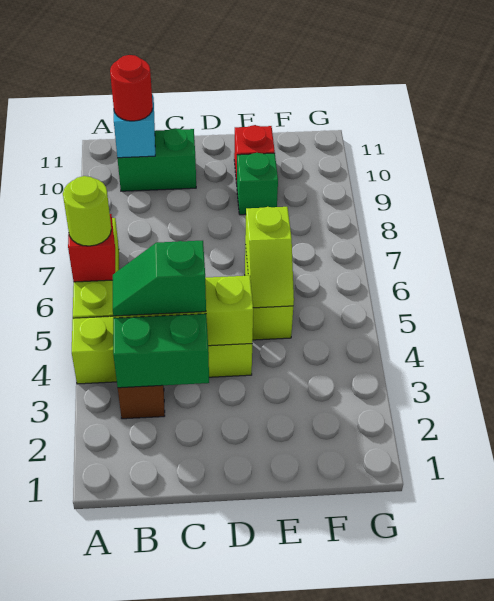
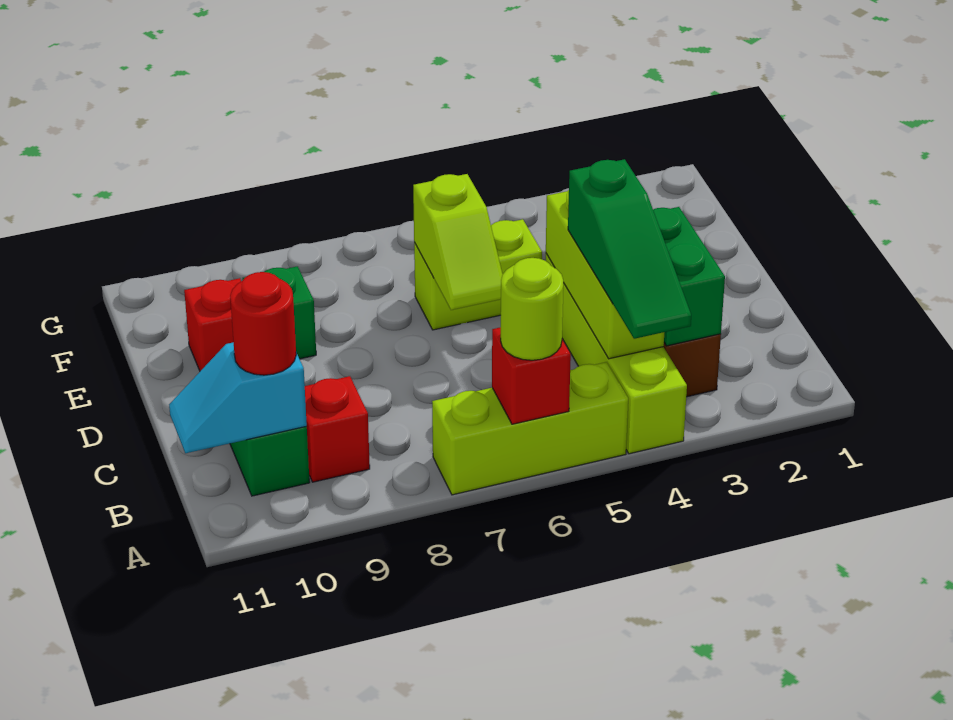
green 1x2 slope [113,241,206,316] -> green 1x3 slope [568,159,691,339]
none -> red 1x1 brick [305,376,370,482]
lime 1x2 slope [245,207,294,308] -> lime 1x2 slope turned to [413,174,503,310]

